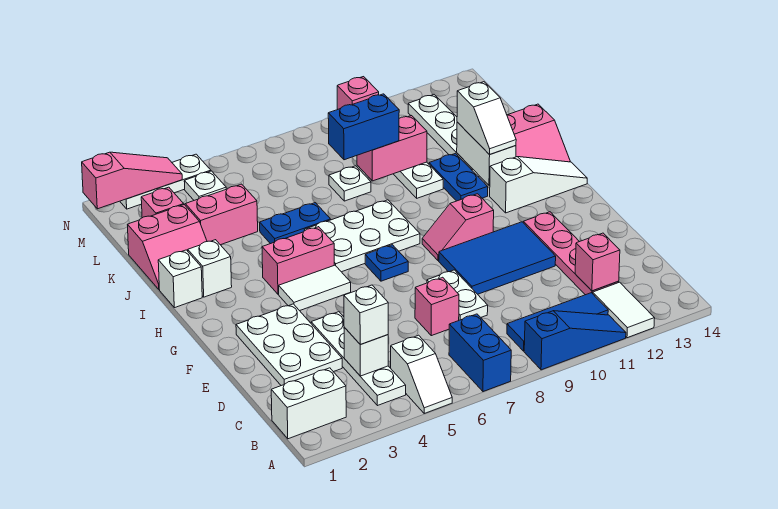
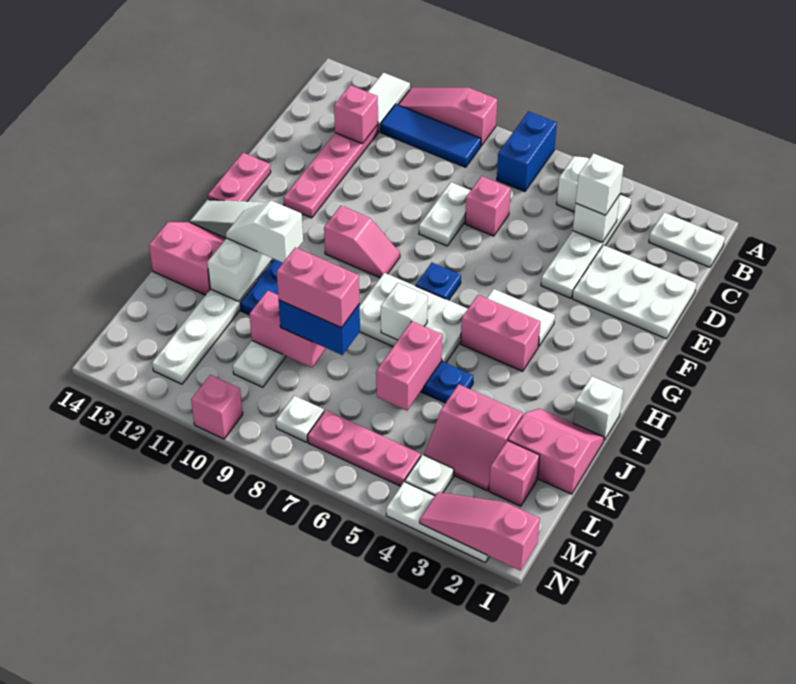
blue 1x3 slope [524,311,626,370] -> pink 1x3 slope [398,88,497,146]
white 1x2 brick [271,368,346,439] -> white 1x2 plate [649,212,725,267]
white 2x3 plate [236,304,342,386] -> white 2x3 plate turned to [572,245,696,339]
blue 2x3 tile [439,222,556,294] -> none
none -> pink 1x2 plate [208,153,271,202]
white 1x1 brick [188,240,232,297] -> white 1x1 brick moved to [381,283,428,340]
white 1x2 slope [457,82,516,155] -> white 1x2 slope turned to [226,201,303,263]
none -> pink 1x2 brick [376,321,442,411]
white 1x1 plate [329,166,371,201] -> white 1x1 plate moved to [276,396,324,442]
none -> pink 1x2 brick [277,247,359,328]
none -> pink 1x3 plate [308,410,421,486]

